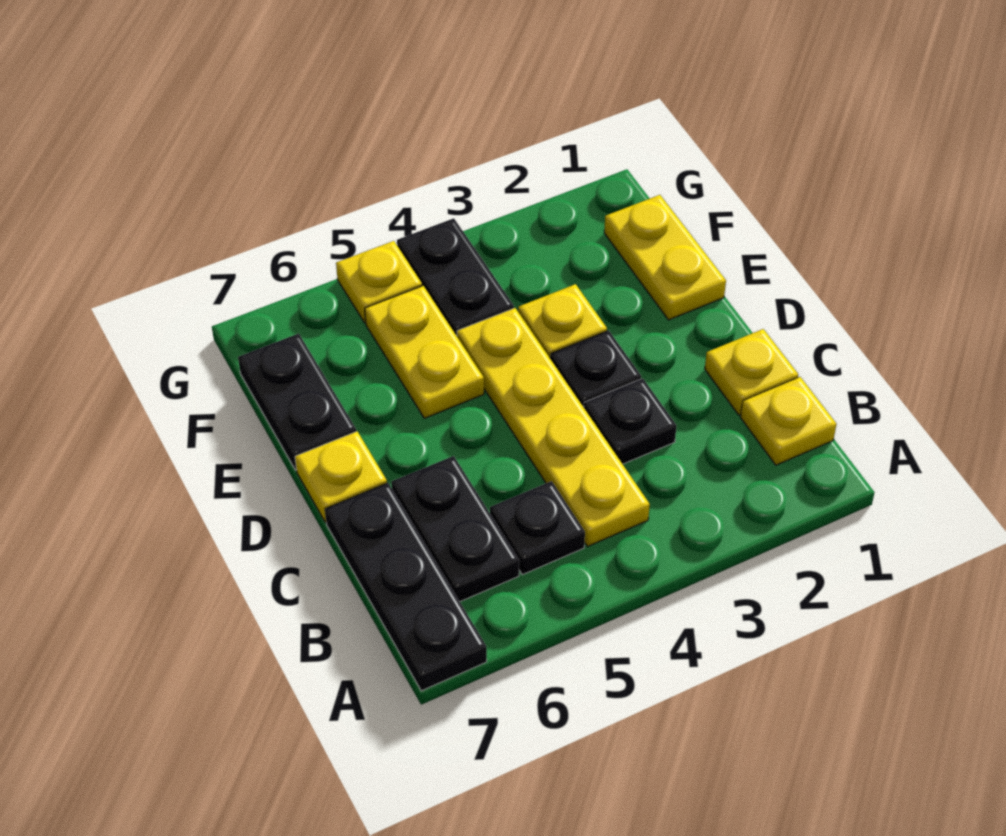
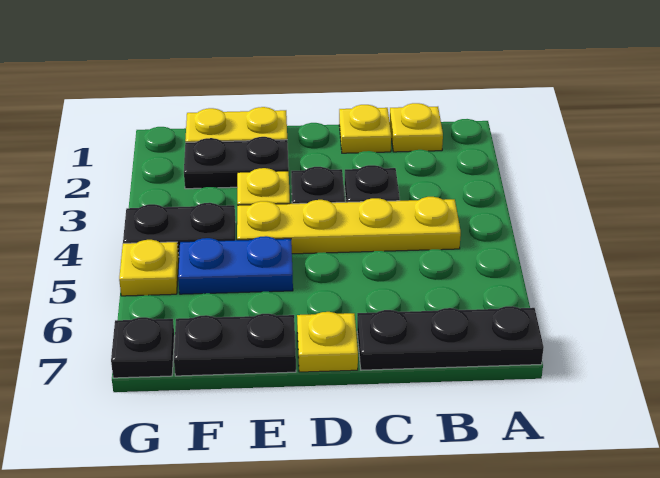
black 1x1 plate [490,481,585,575] -> black 1x1 plate moved to [111,317,175,378]
black 1x2 plate [392,456,519,601] -> black 1x2 plate moved to [184,137,289,189]
yellow 1x2 plate [365,286,484,418] -> blue 1x2 plate [178,236,293,294]

